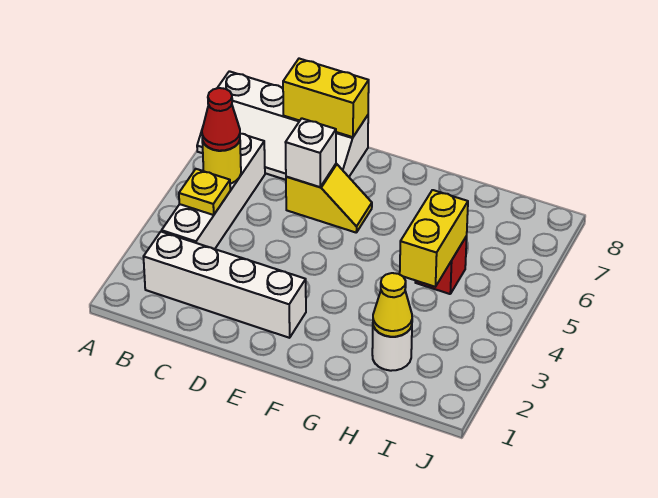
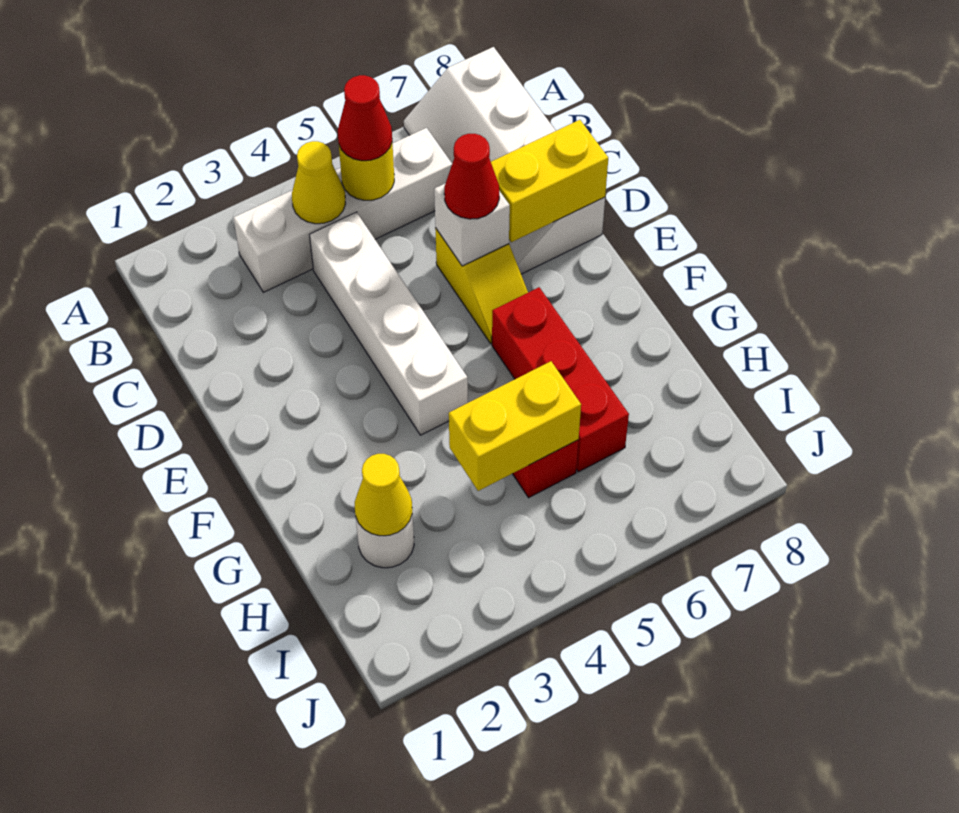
white 1x4 brick [143,232,306,338] -> white 1x4 brick moved to [310,212,468,435]
yellow 1x1 plate [179,169,230,215] -> yellow 1x1 cone [292,141,346,224]
yellow 1x2 brick [283,59,369,137] -> yellow 1x2 brick turned to [491,120,608,242]
none -> red 1x1 cone [444,134,499,219]
none -> red 1x3 brick [492,287,629,472]

